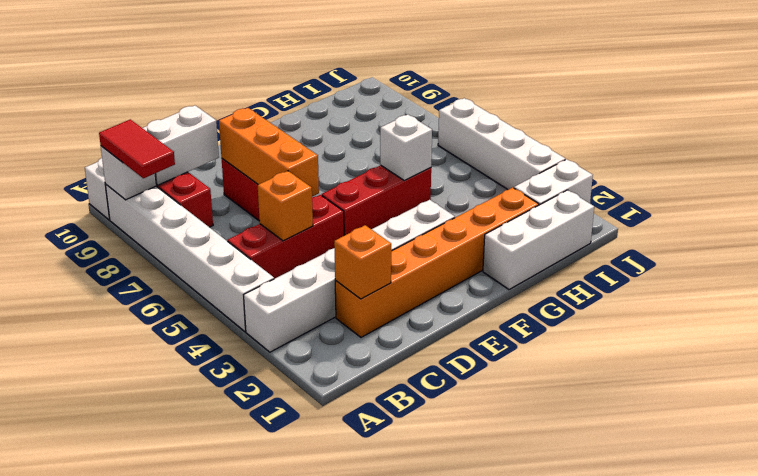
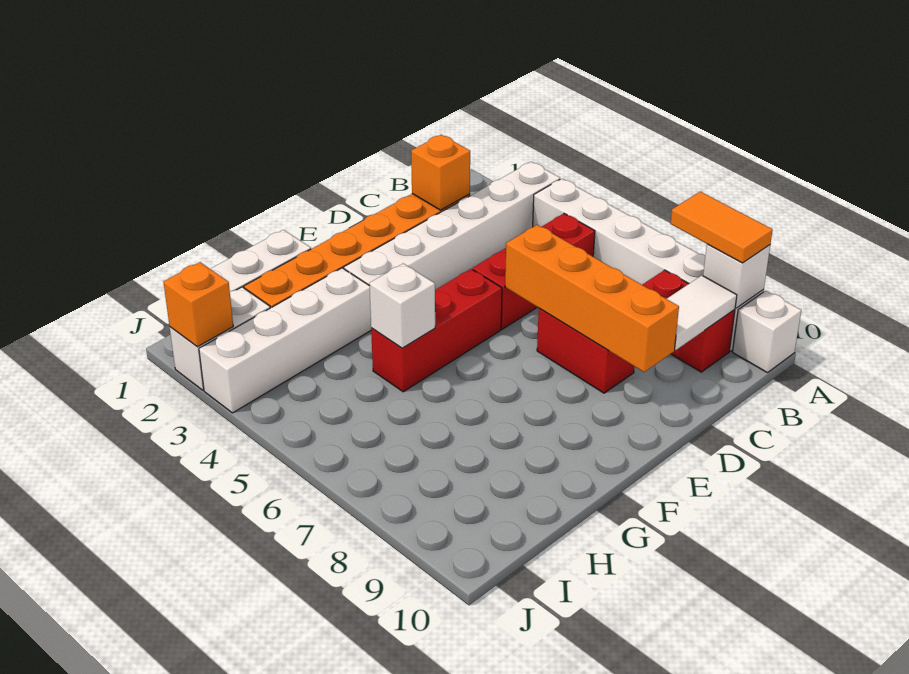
red 1x2 tile [99,119,175,178] -> orange 1x2 tile [670,192,773,263]
white 1x2 brick [143,106,219,185] -> white 1x2 tile [667,275,737,350]
orange 1x1 brick [258,171,313,241] -> orange 1x1 brick moved to [163,262,233,347]
orange 1x3 brick [219,108,319,197] -> orange 1x4 brick [505,225,679,372]
white 1x4 brick [438,98,565,190] -> white 1x4 brick turned to [199,268,371,413]

